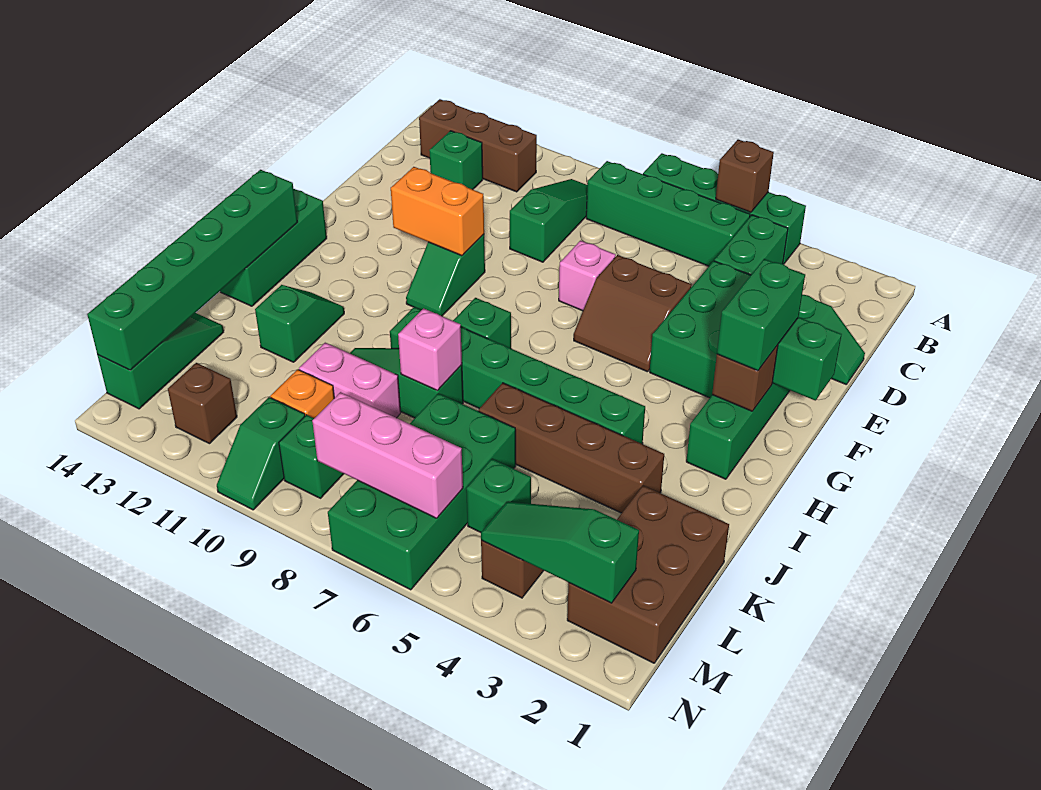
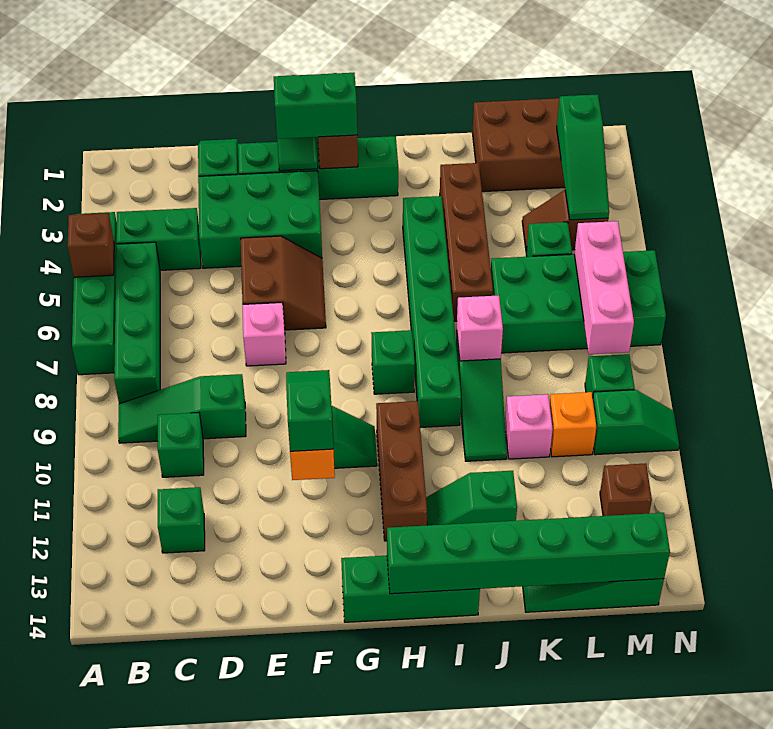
brown 1x3 brick [419,99,537,192] -> brown 1x3 brick moved to [376,401,427,541]
none -> green 1x1 brick [158,412,204,477]
none -> green 1x2 slope [286,370,333,451]
pink 1x2 brick [299,343,401,418] -> pink 1x1 brick [505,394,553,459]

